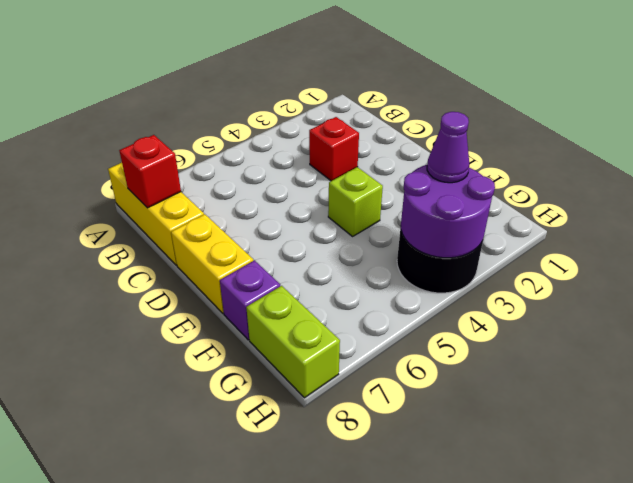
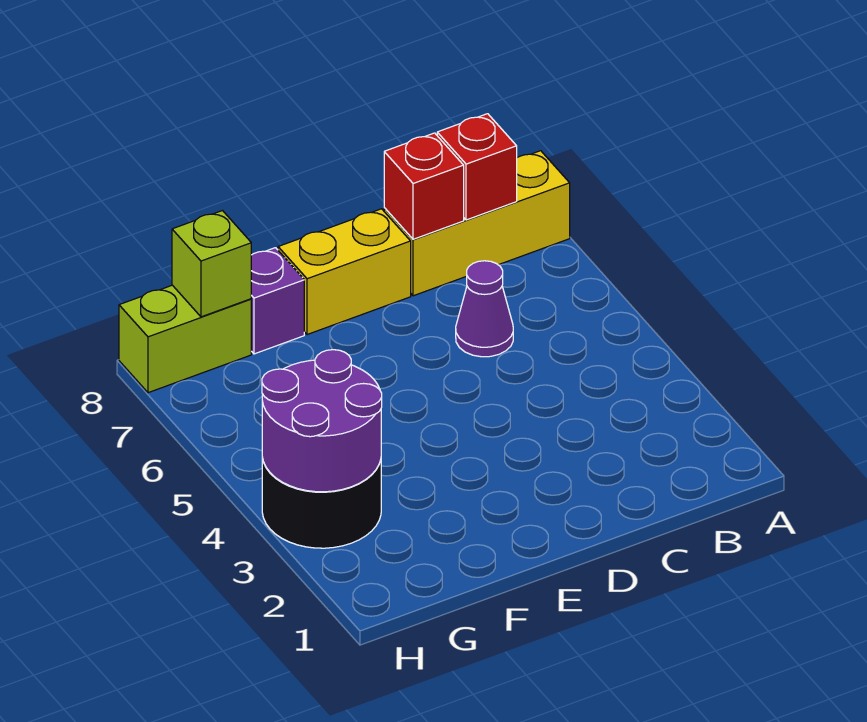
red 1x1 brick [309,117,359,181] -> red 1x1 brick moved to [384,133,464,239]
lime 1x1 brick [328,167,383,236] -> lime 1x1 brick moved to [172,211,251,317]
purple 1x1 cone [427,112,469,183] -> purple 1x1 cone moved to [456,261,513,357]

